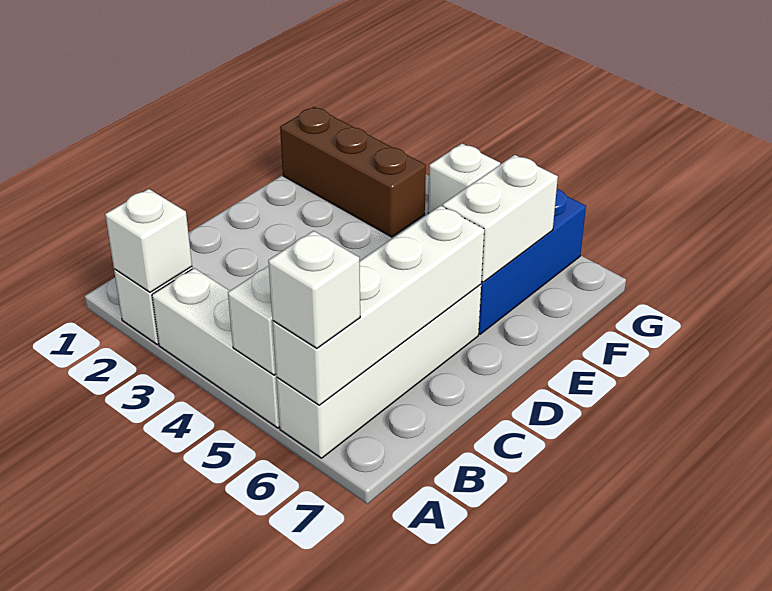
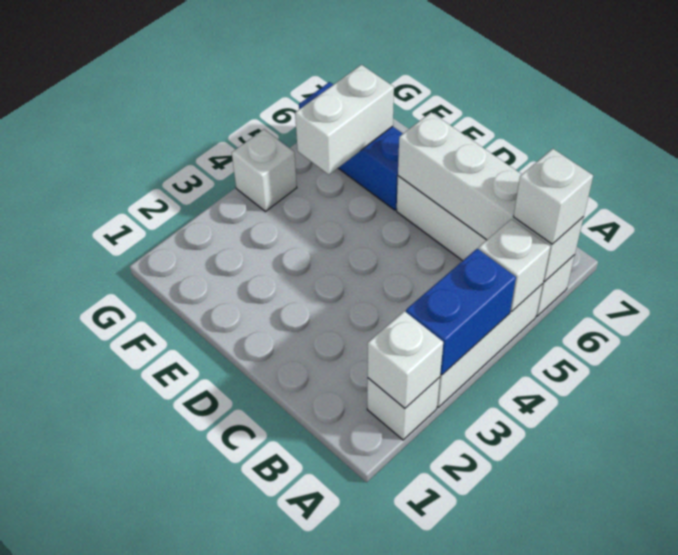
none -> blue 1x2 brick [406,249,516,375]
white 1x2 brick [443,155,558,282] -> white 1x2 brick turned to [295,65,394,175]
brown 1x3 brick [280,107,426,237] -> none

